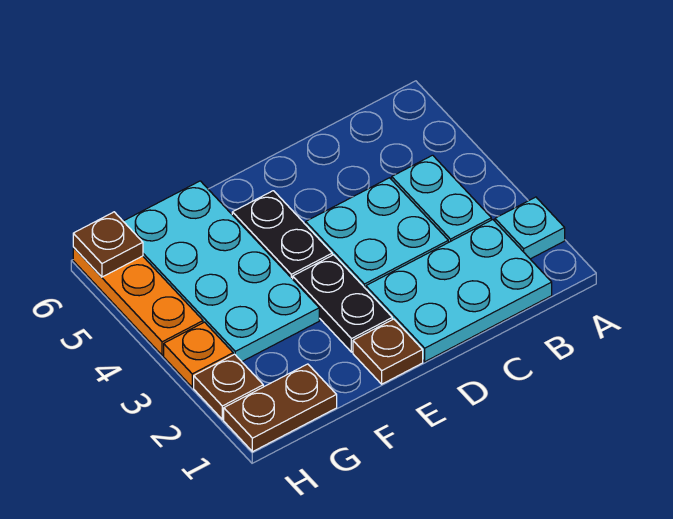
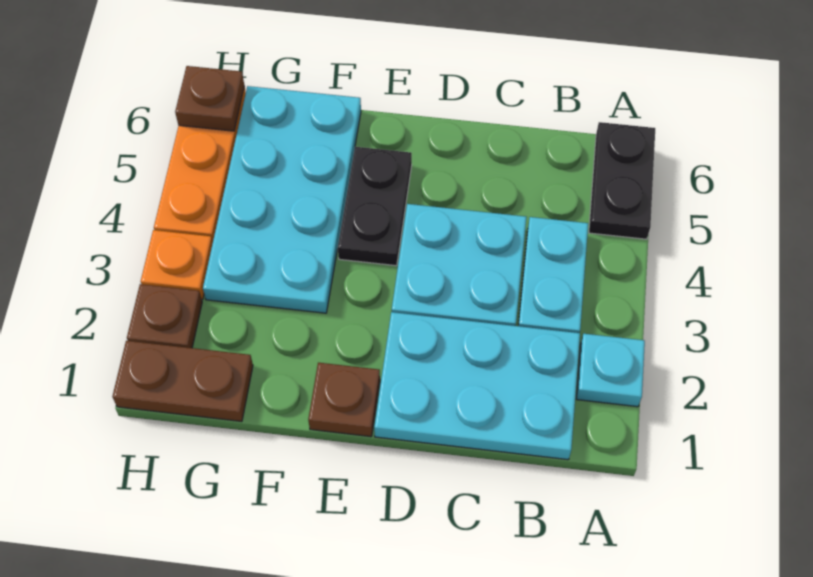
black 1x2 plate [293,255,392,352] -> black 1x2 plate moved to [589,122,655,239]

